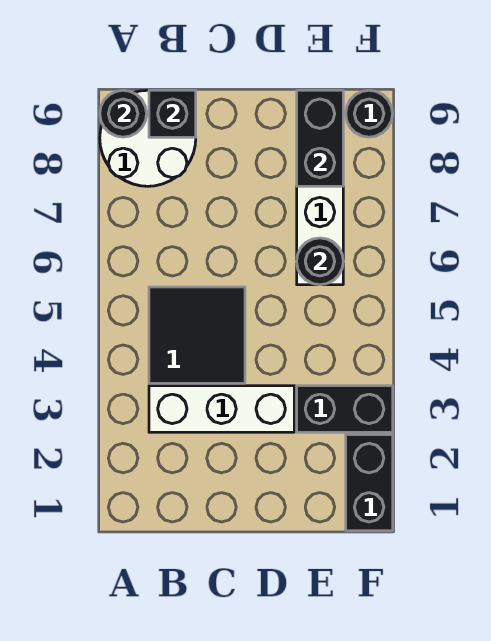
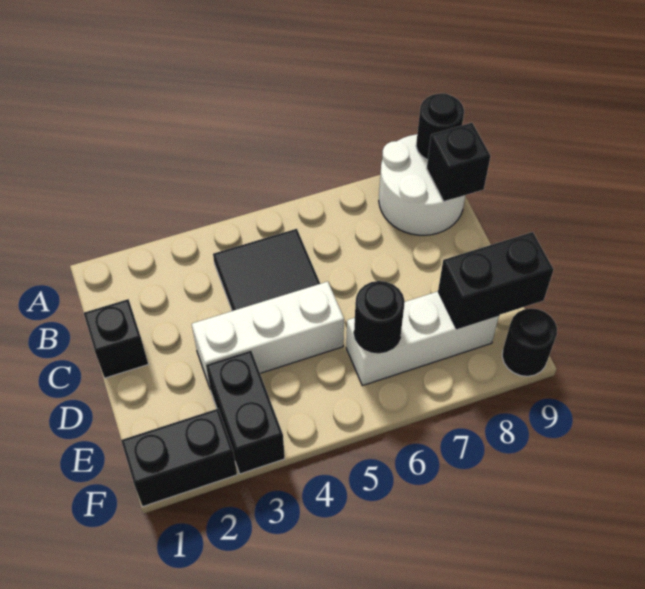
white 1x3 brick [149,386,294,432] -> white 1x3 brick turned to [192,282,344,387]
none -> black 1x1 brick [84,299,148,378]

